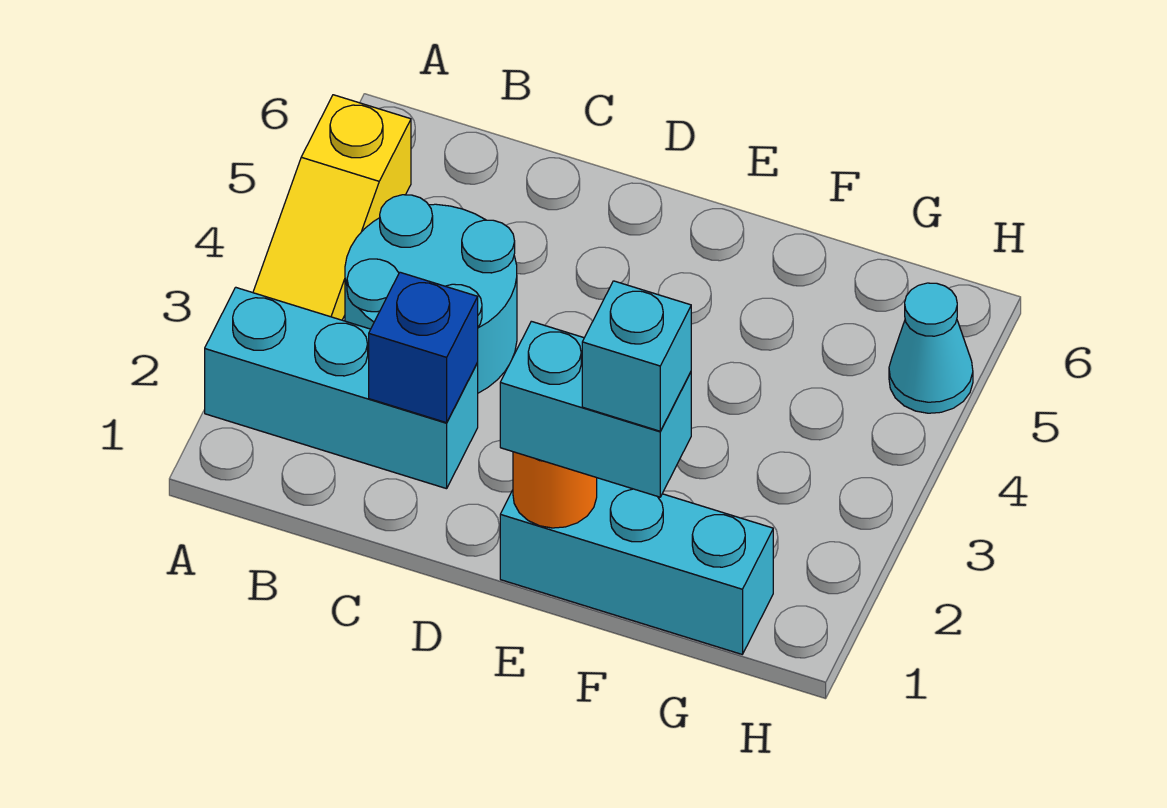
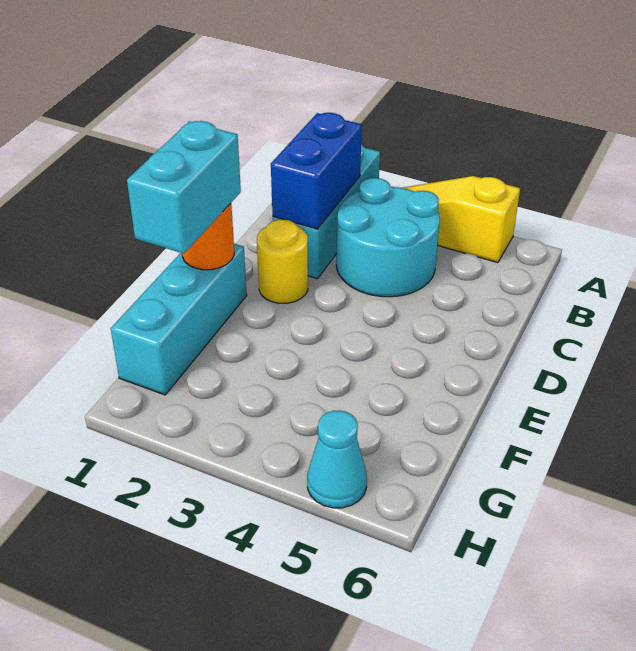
blue 1x1 brick [369,272,478,423] -> blue 1x2 brick [271,113,362,229]
none -> yellow 1x1 round brick [257,220,308,303]
cyan 1x1 brick [582,281,691,431] -> none

